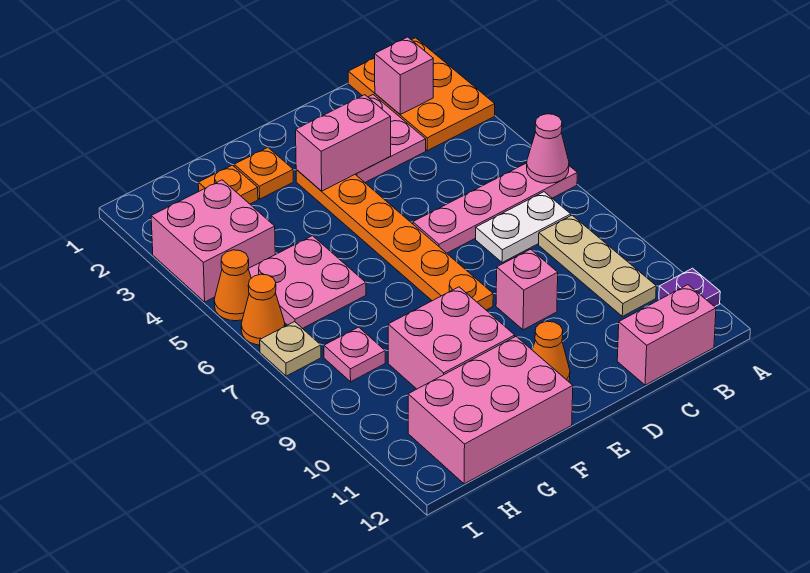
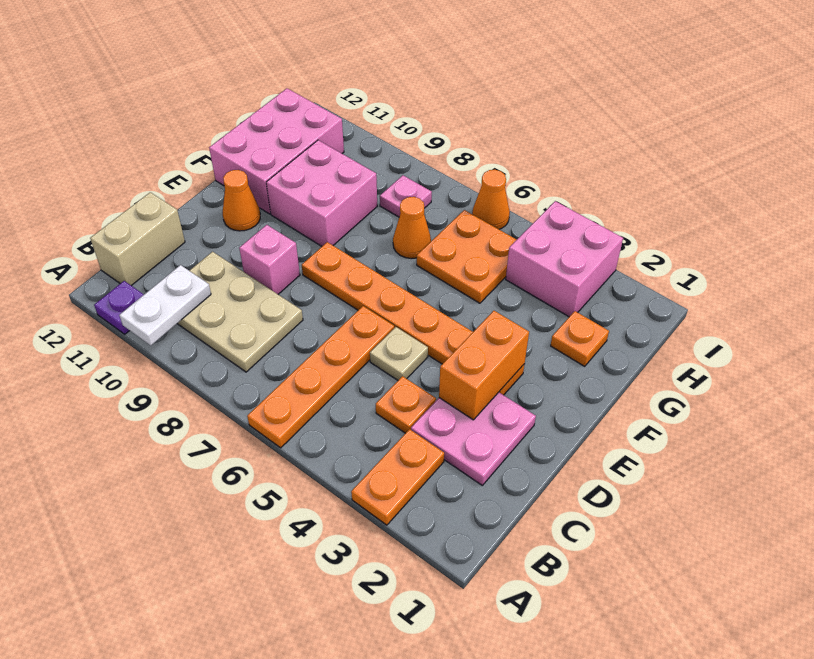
orange 2x3 plate [348,38,495,151] -> orange 1x2 plate [351,429,444,525]
pink 1x4 plate [413,163,577,253] -> orange 1x4 plate [247,306,394,448]
pink 1x1 cone [527,114,569,183] -> none
pink 1x1 brick [375,37,433,114] -> none
white 1x2 plate [476,192,571,263] -> white 1x2 plate moved to [119,265,211,345]
tan 1x3 plate [539,215,656,316] -> tan 2x3 plate [177,252,303,372]
pink 1x2 brick [617,285,716,385] -> tan 1x2 brick [90,192,185,286]
pink 1x2 brick [296,95,391,191] -> orange 1x2 brick [439,311,529,420]
orange 1x1 plate [234,148,293,199] -> orange 1x1 plate moved to [376,376,436,433]
pink 2x2 plate [248,236,366,329] -> orange 2x2 plate [417,210,517,303]
orange 1x1 cone [214,250,251,321] -> orange 1x1 cone moved to [393,197,431,259]
tan 1x1 plate [260,322,321,376] -> tan 1x1 plate moved to [370,327,428,380]

